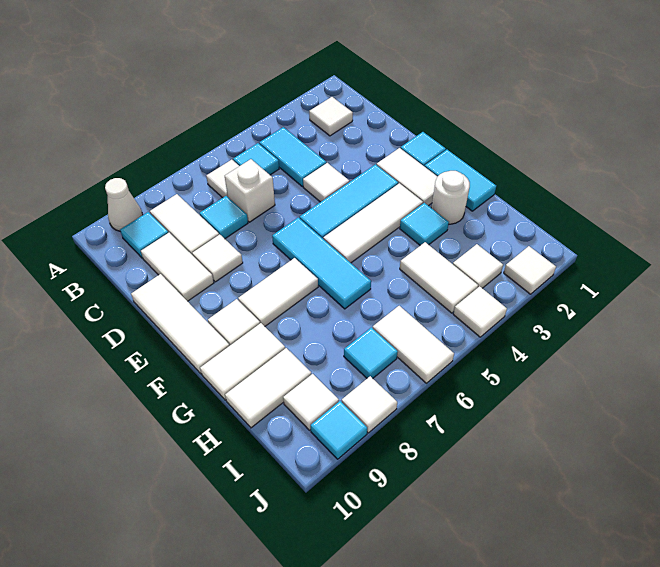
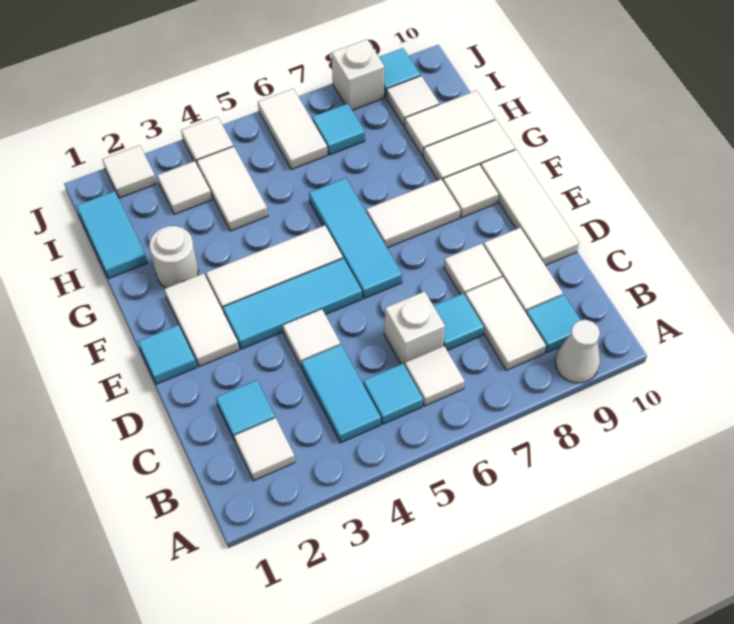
cyan 1x2 tile [425,150,496,211] -> cyan 1x2 tile moved to [77,191,147,279]
cyan 1x1 tile [400,203,449,245] -> cyan 1x1 tile moved to [216,380,275,441]
white 1x1 tile [342,376,397,433] -> white 1x1 brick [332,39,384,110]

